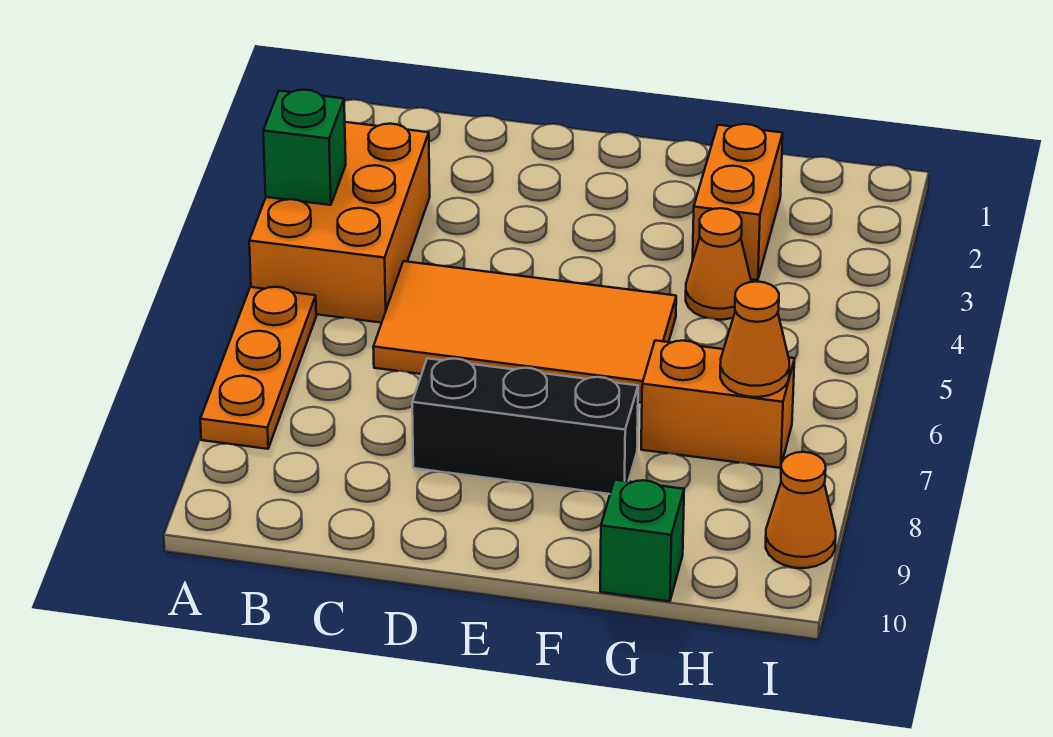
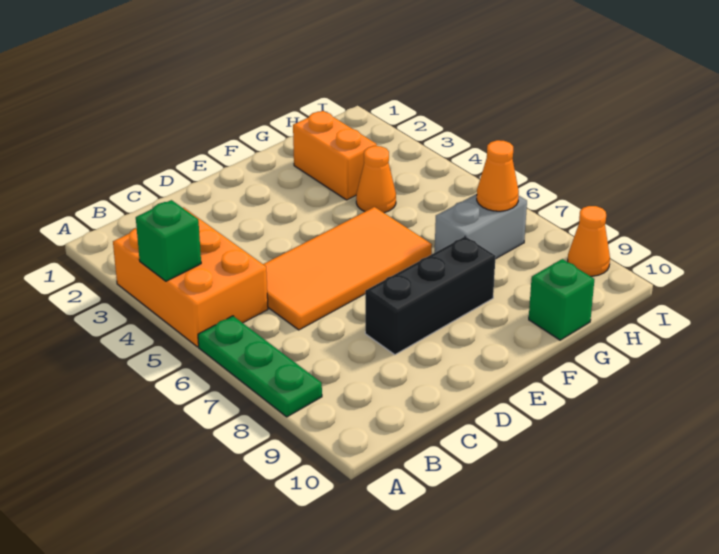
orange 1x3 plate [200,287,316,449] -> green 1x3 plate [198,316,322,417]
orange 1x2 brick [641,340,794,468] -> grey 1x2 brick [435,194,527,259]

